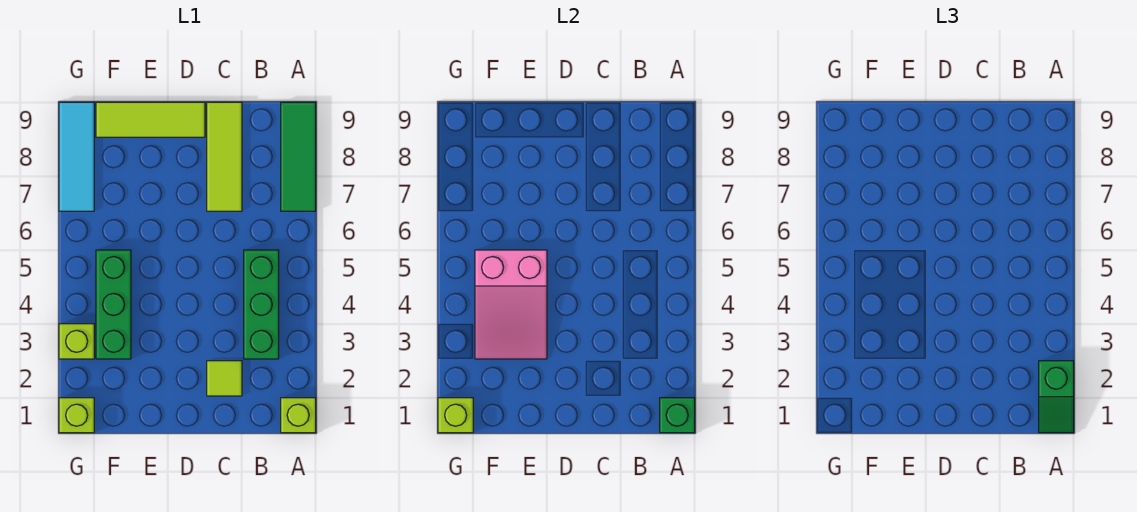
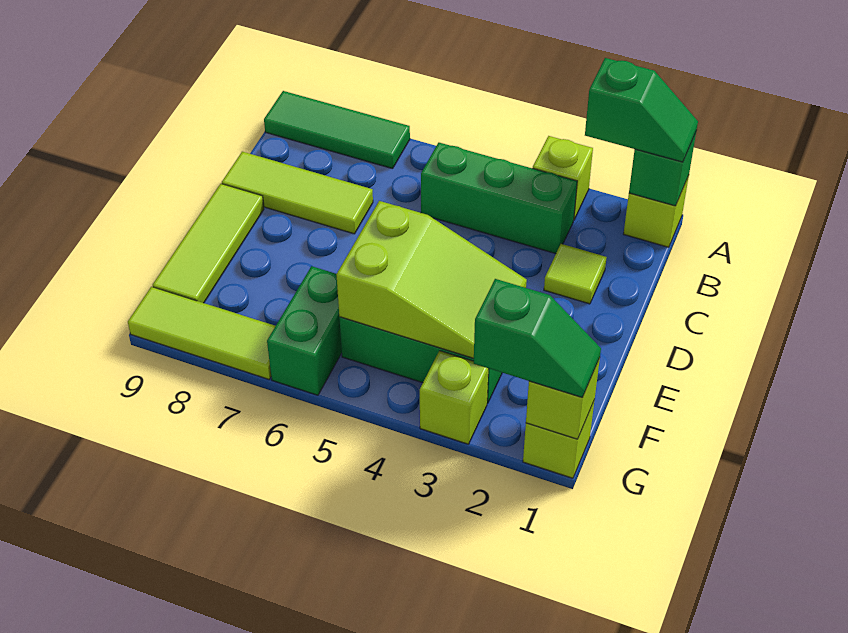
none -> lime 1x1 brick [533,136,593,219]
pink 2x3 slope [475,250,547,359] -> lime 2x3 slope [336,201,527,358]
none -> green 1x2 brick [267,266,342,395]
none -> green 1x2 slope [474,279,601,397]
cyan 1x3 tile [59,102,94,211] -> lime 1x3 tile [128,287,275,379]

